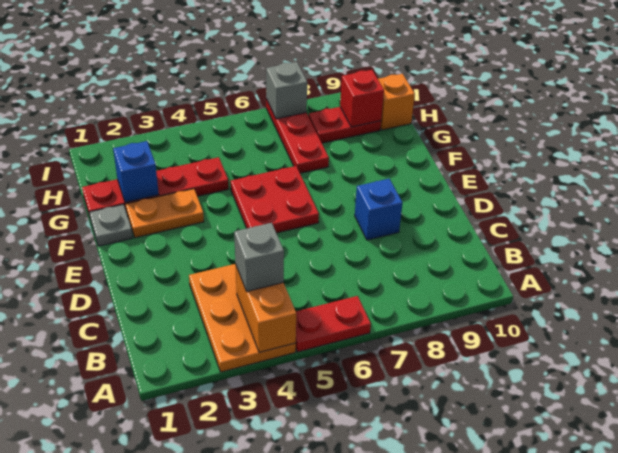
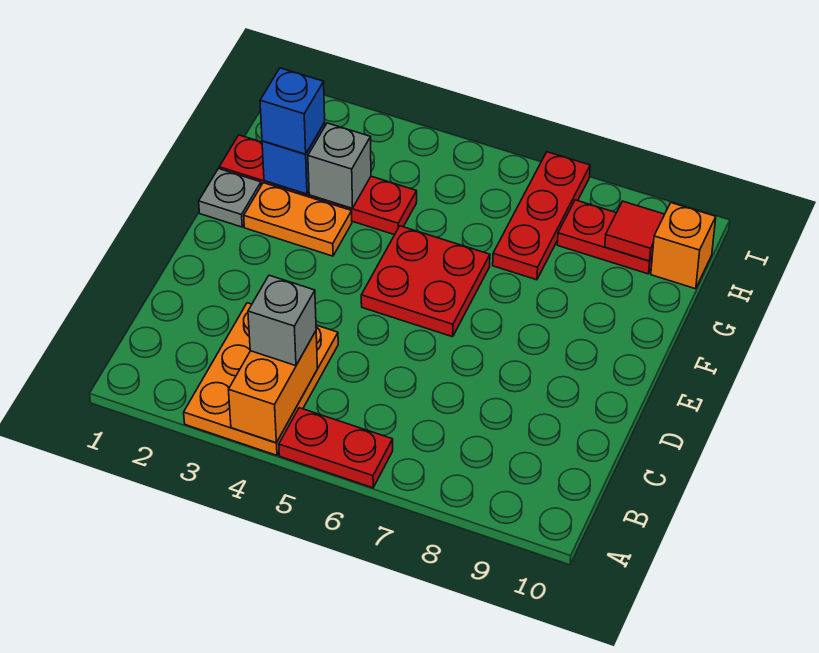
blue 1x1 brick [355,179,402,240] -> blue 1x1 brick moved to [260,68,325,154]
red 1x1 brick [340,70,384,127] -> red 1x1 tile [605,201,665,261]
grey 1x1 brick [266,62,307,119] -> grey 1x1 brick moved to [308,123,371,208]

